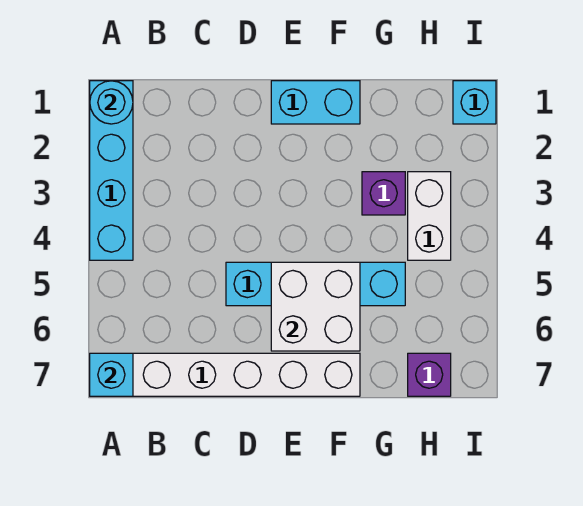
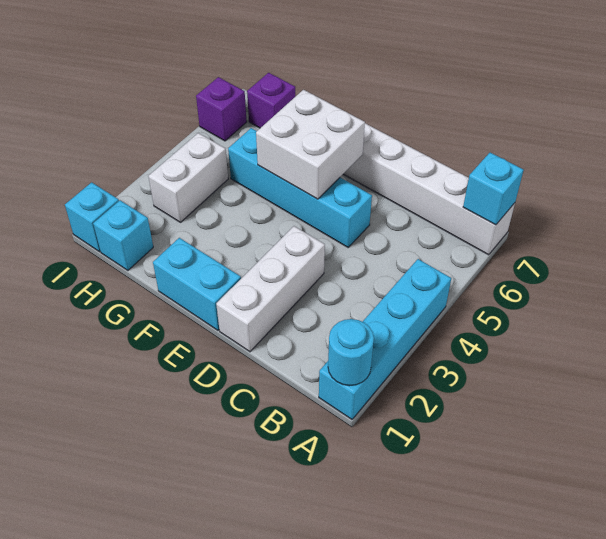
none -> white 1x3 brick [216,226,325,352]
purple 1x1 brick [362,172,405,215] -> purple 1x1 brick moved to [196,77,247,141]
none -> cyan 1x1 brick [93,200,153,270]

